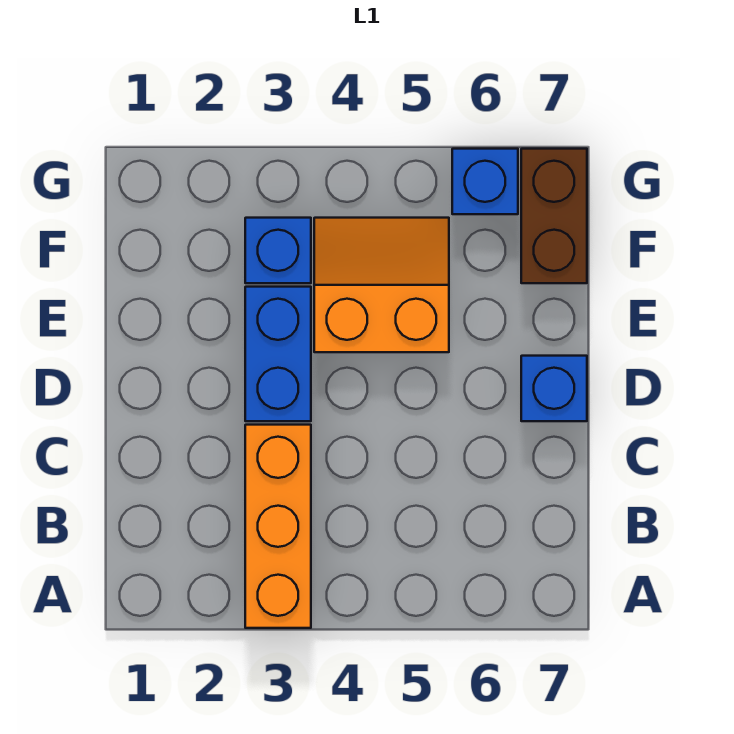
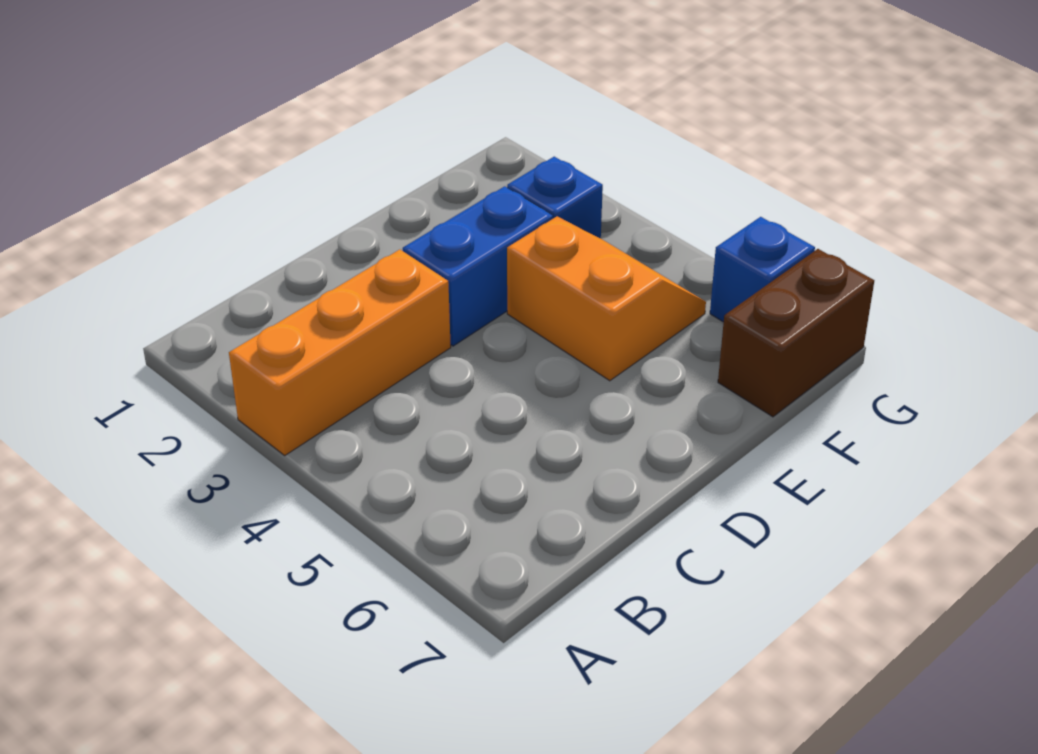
blue 1x1 brick [521,356,587,421] -> none

